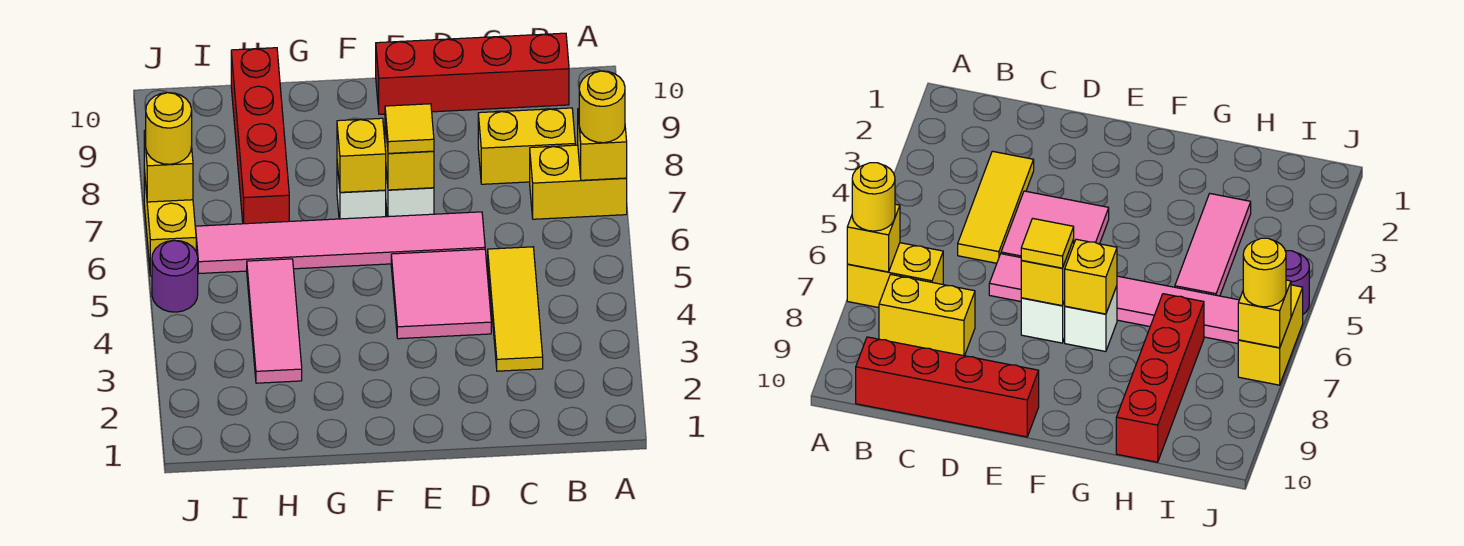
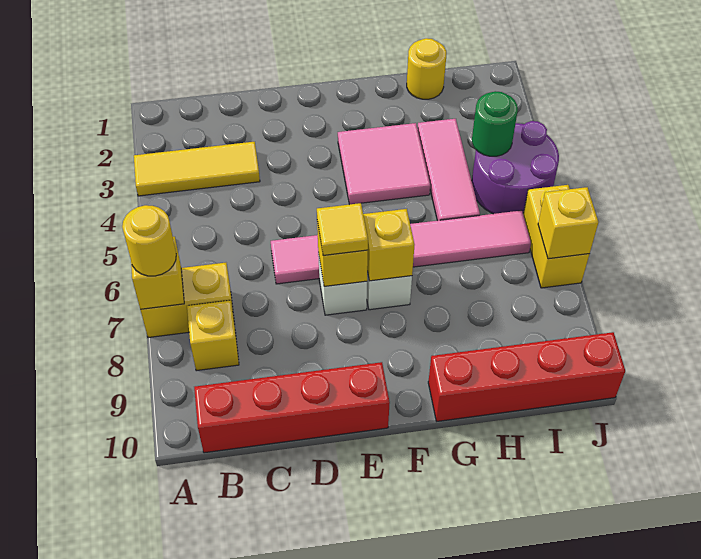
yellow 1x2 brick [478,108,575,184] -> yellow 1x1 brick [187,300,239,371]
yellow 1x3 tile [488,247,543,371] -> yellow 1x3 tile turned to [134,142,260,196]
pink 2x2 tile [391,249,491,339] -> pink 2x2 tile moved to [338,123,430,204]
red 1x4 brick [231,48,289,224] -> red 1x4 brick turned to [428,332,625,421]
none -> green 1x1 round brick [472,91,518,156]
purple 1x1 round brick [152,240,198,312] -> purple 2x2 round brick [472,121,559,214]
yellow 1x1 round brick [146,93,192,164] -> yellow 1x1 round brick moved to [407,38,446,99]

